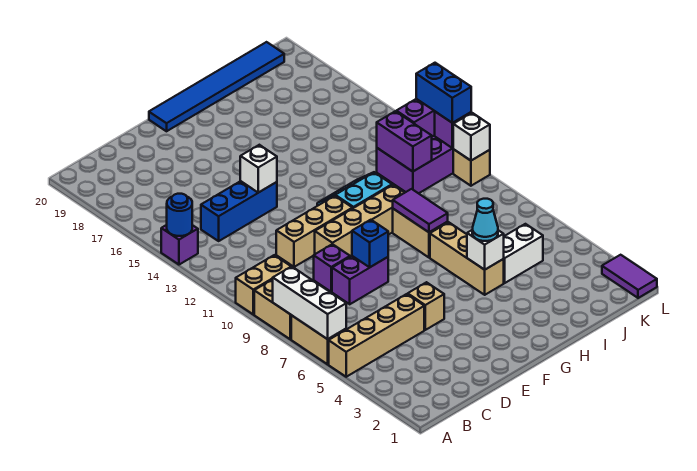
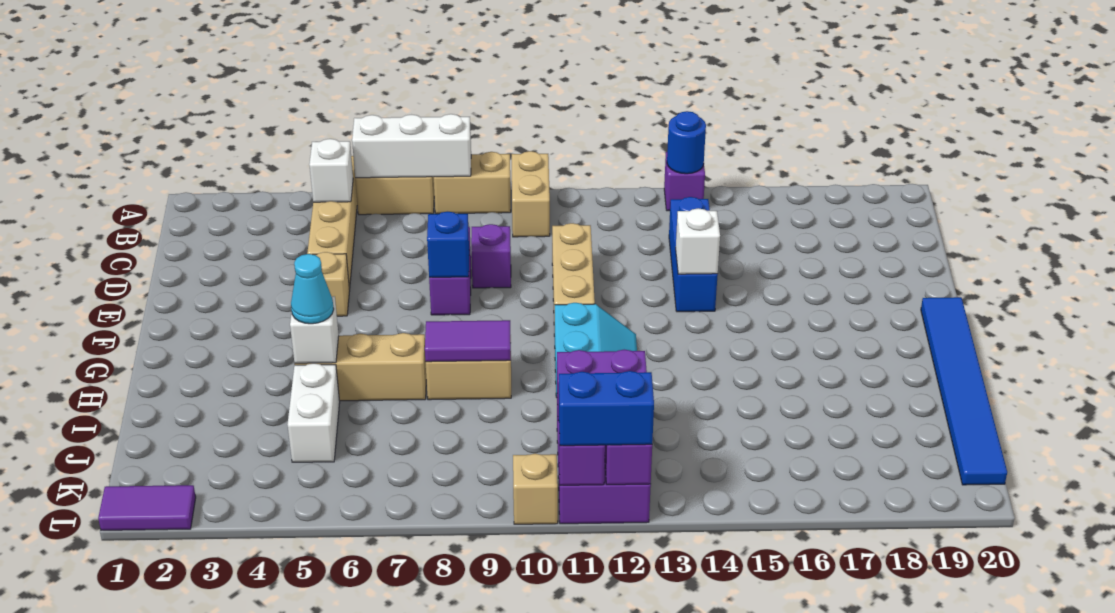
tan 1x4 brick [315,185,405,257] -> none
white 1x1 brick [453,113,490,161] -> white 1x1 brick moved to [309,139,353,202]

